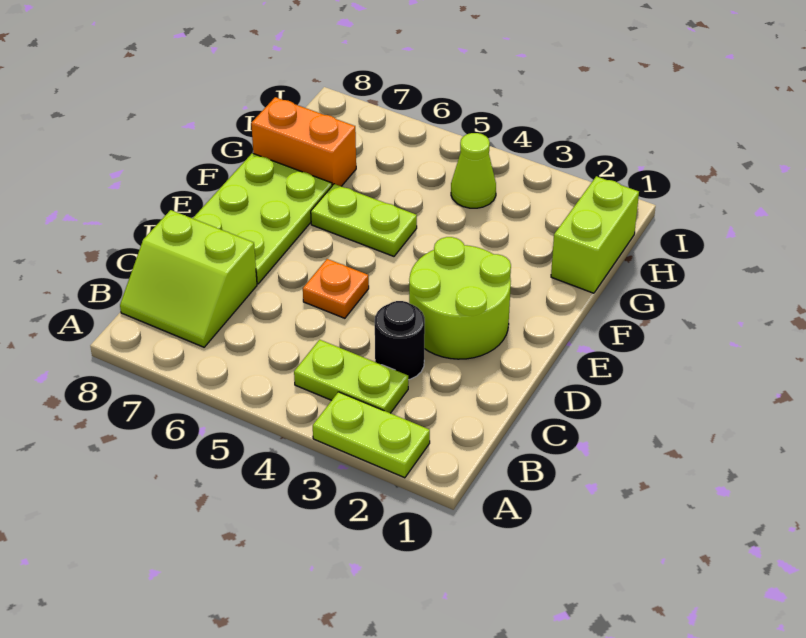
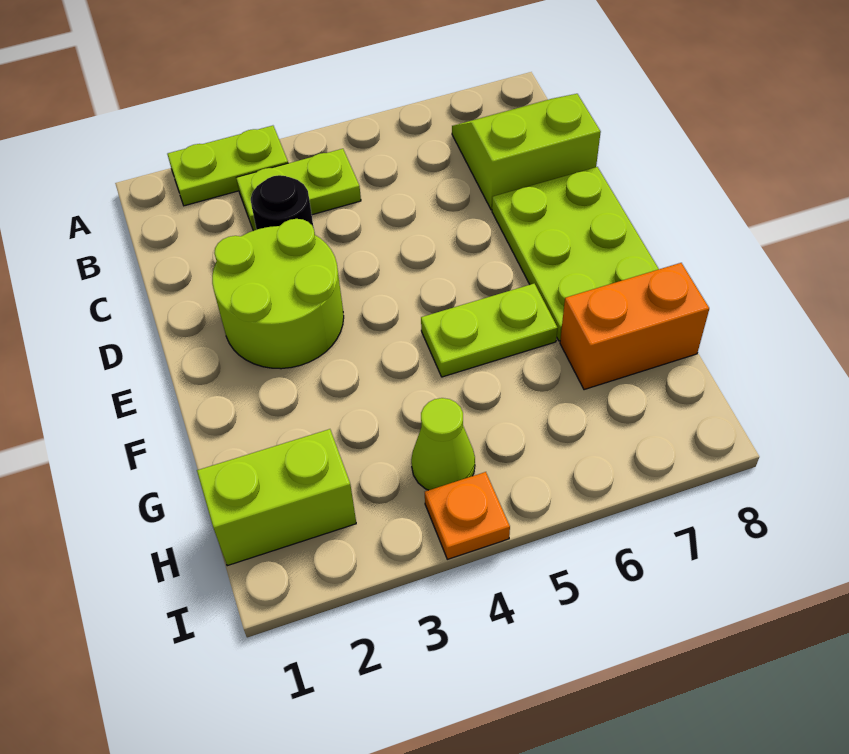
orange 1x1 plate [303,259,369,318] -> orange 1x1 plate moved to [425,472,510,559]
lime 1x2 brick [551,176,639,293] -> lime 1x2 brick turned to [197,429,356,566]

